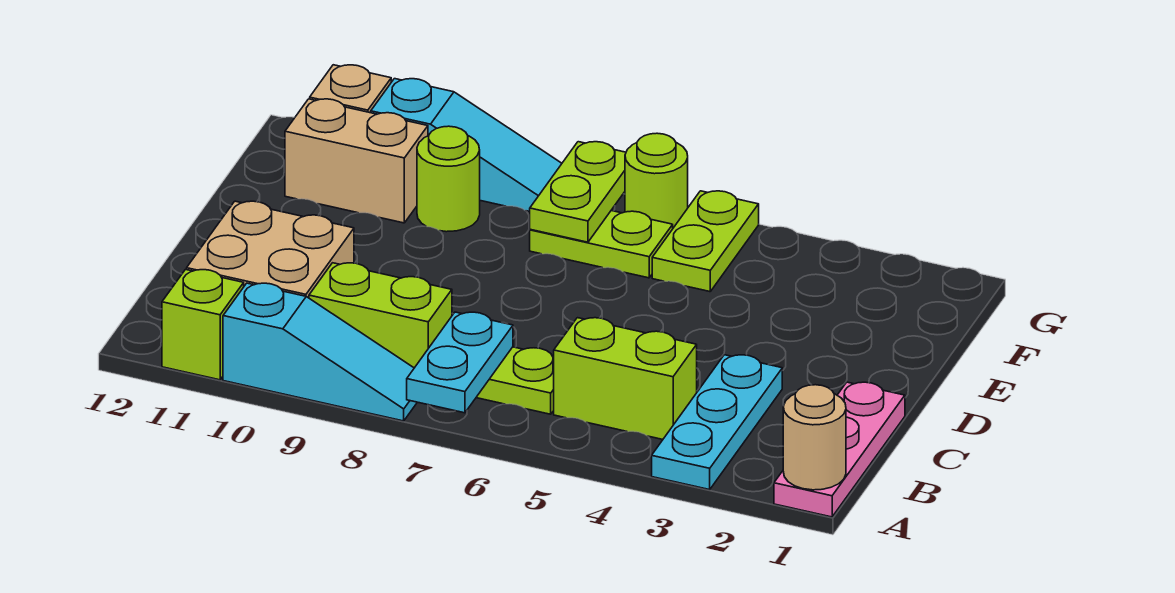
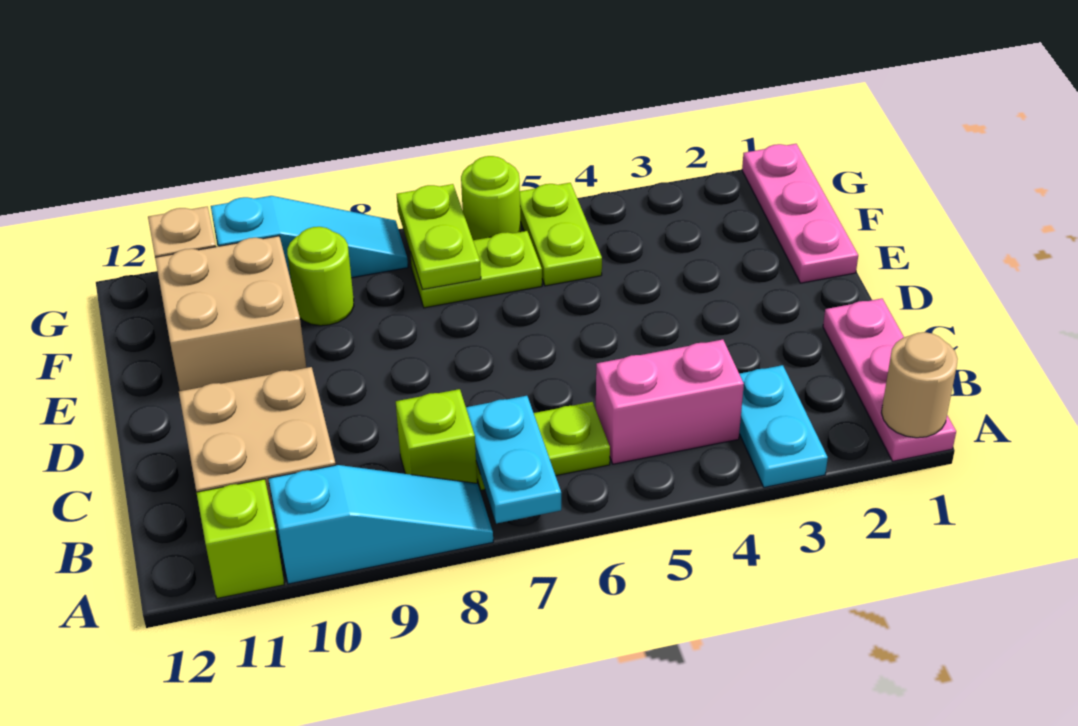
cyan 1x3 plate [652,355,782,490] -> cyan 1x2 plate [739,365,828,487]
lime 1x2 brick [554,318,697,439] -> pink 1x2 brick [596,340,744,464]
lime 1x2 brick [309,263,452,368] -> lime 1x1 brick [396,389,477,483]
none -> pink 1x3 plate [742,144,858,283]
tan 1x2 brick [285,99,428,223] -> tan 2x2 brick [155,236,306,391]

